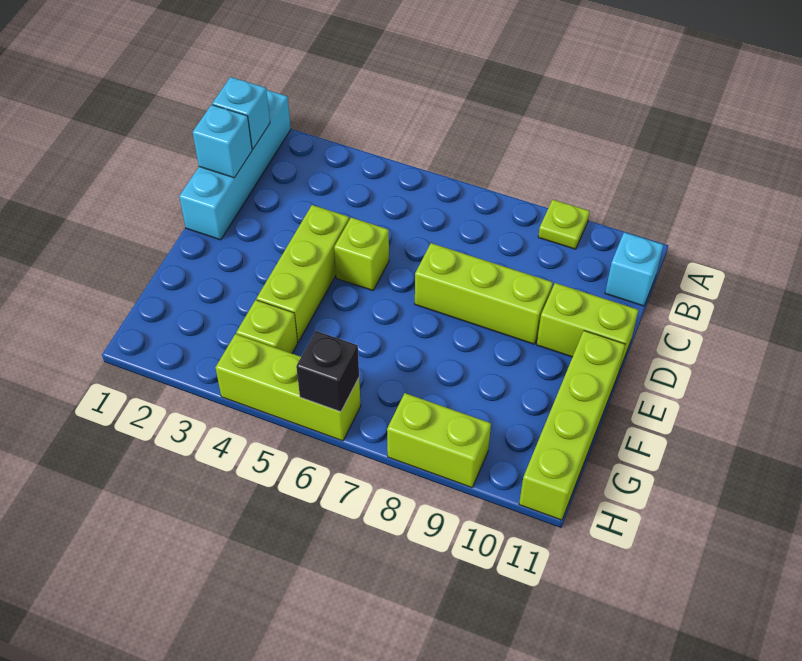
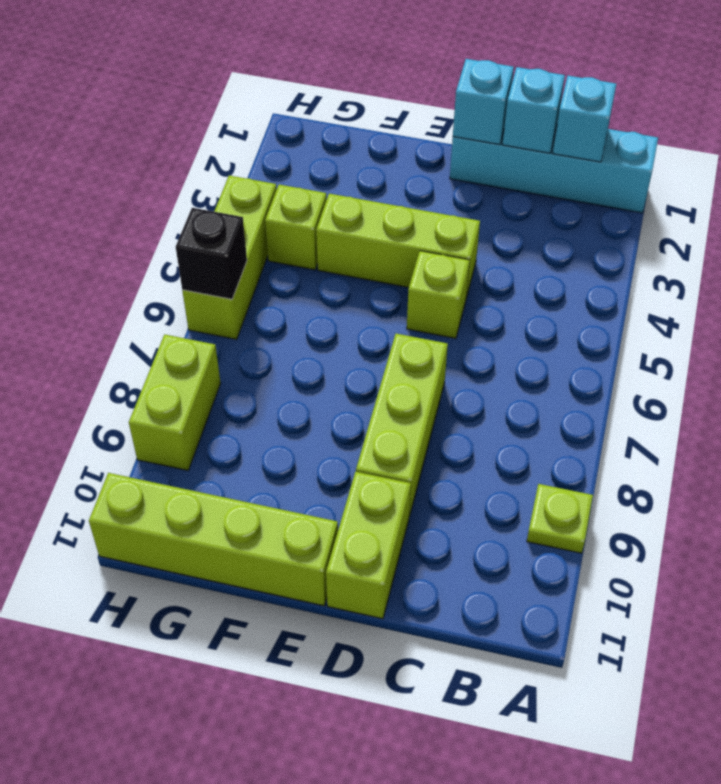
cyan 1x1 brick [605,232,663,306] -> cyan 1x1 brick moved to [453,59,514,145]

